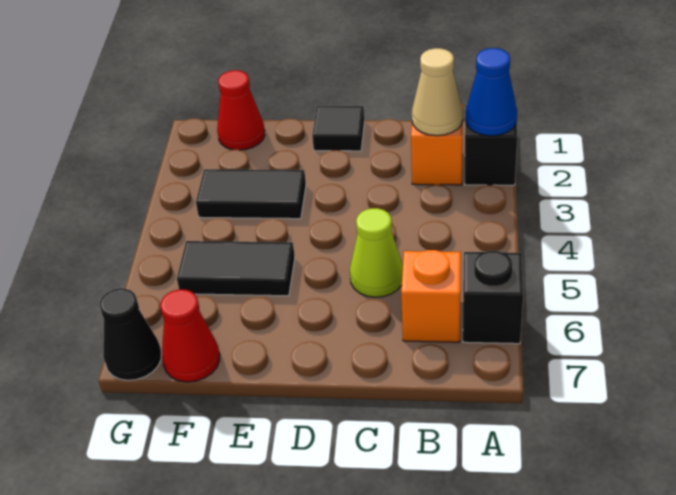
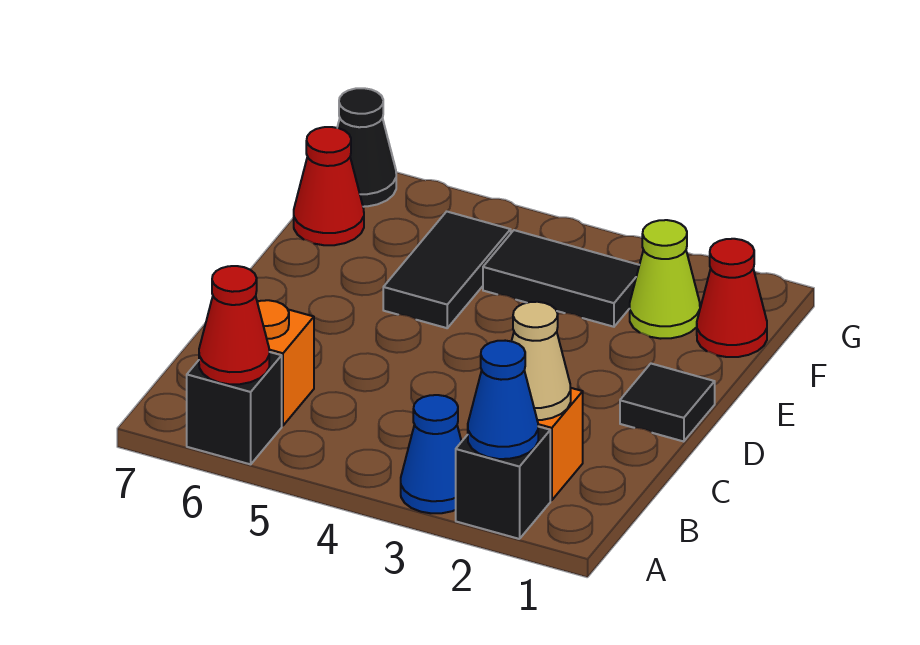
none -> blue 1x1 cone [401,395,462,513]
none -> red 1x1 cone [199,266,269,384]
lime 1x1 cone [350,208,403,297] -> lime 1x1 cone moved to [630,220,700,339]
black 1x2 tile [196,169,306,219] -> black 1x2 tile turned to [483,230,639,327]

